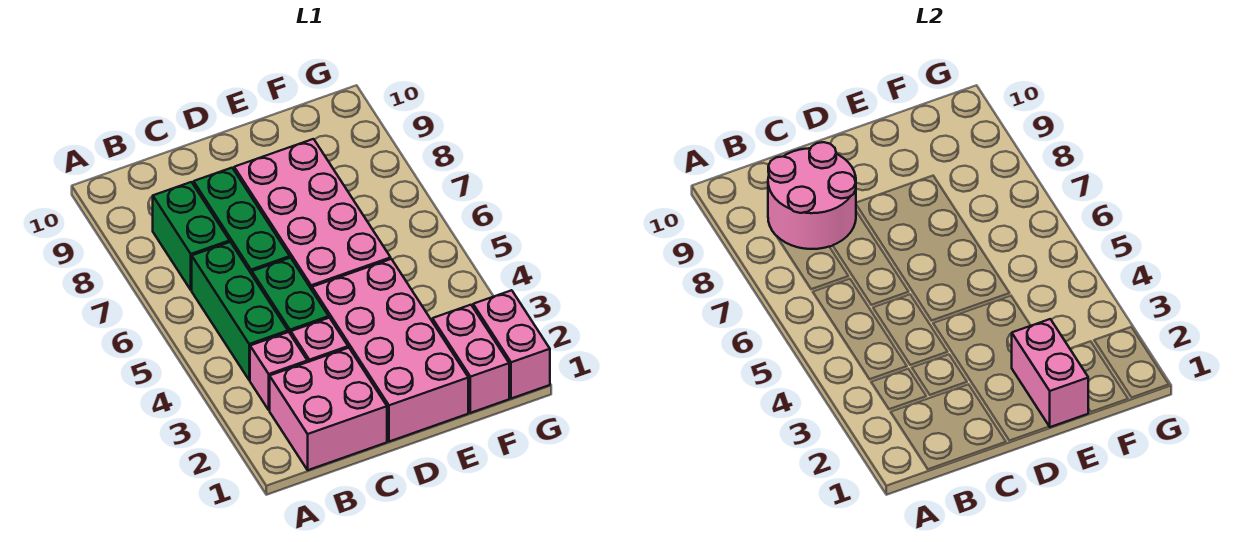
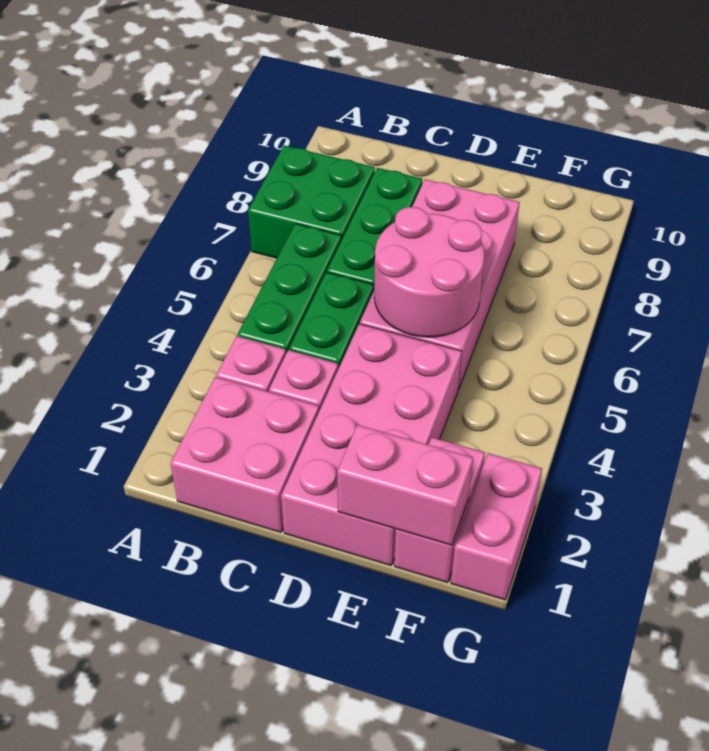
green 1x2 brick [153,182,230,290] -> green 2x2 brick [248,145,375,258]
pink 2x2 round brick [768,142,856,249] -> pink 2x2 round brick moved to [374,207,484,337]
pink 1x2 brick [1012,319,1088,427] -> pink 1x2 brick turned to [337,425,473,545]

